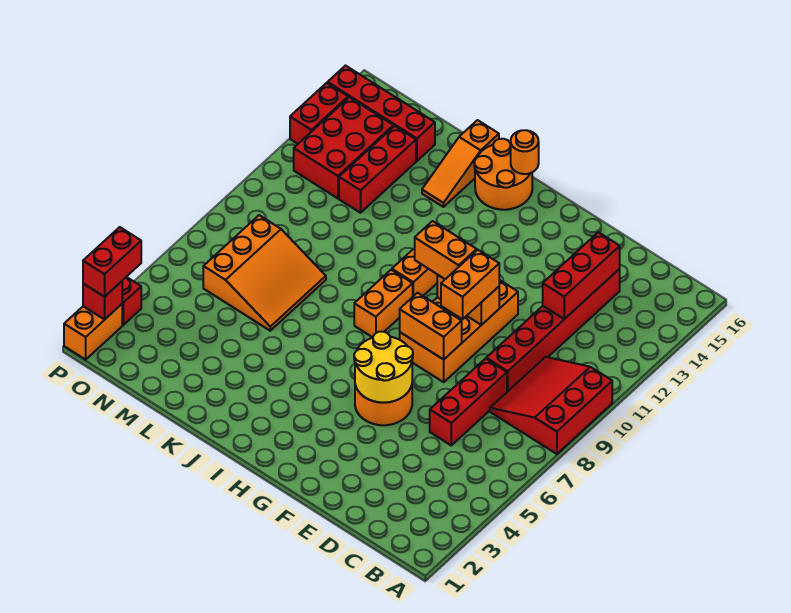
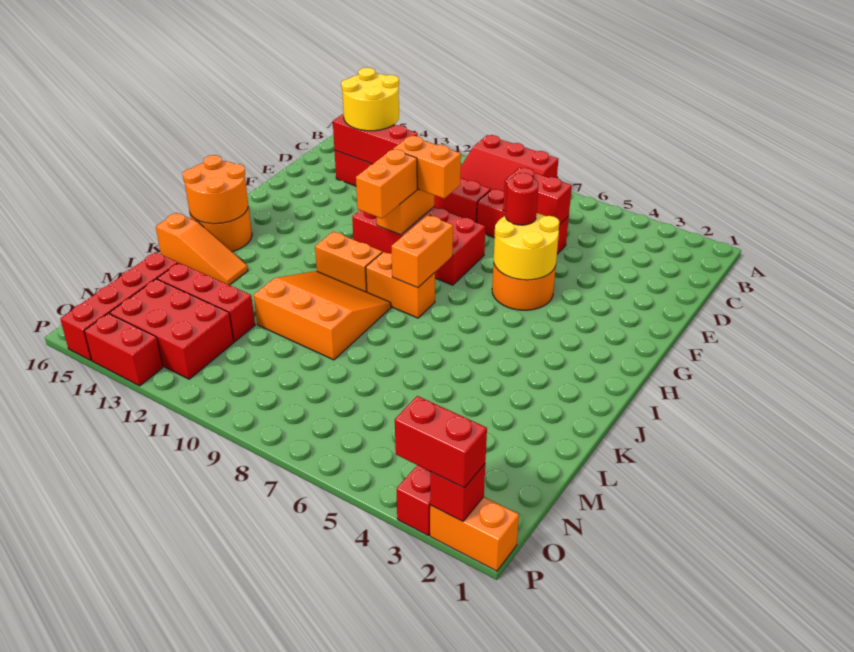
none -> yellow 2x2 round brick [341,68,399,131]
none -> red 1x2 brick [503,168,572,225]
none -> red 1x1 round brick [506,173,539,225]
orange 2x4 brick [400,280,518,382] -> red 2x4 brick [352,207,485,285]
orange 1x2 brick [400,293,462,360] -> orange 1x2 brick moved to [391,215,453,288]
orange 1x1 round brick [511,130,539,174] -> orange 2x2 round brick [183,155,248,224]
orange 3x3 slope [203,215,326,331] -> orange 3x3 slope moved to [254,271,391,360]

